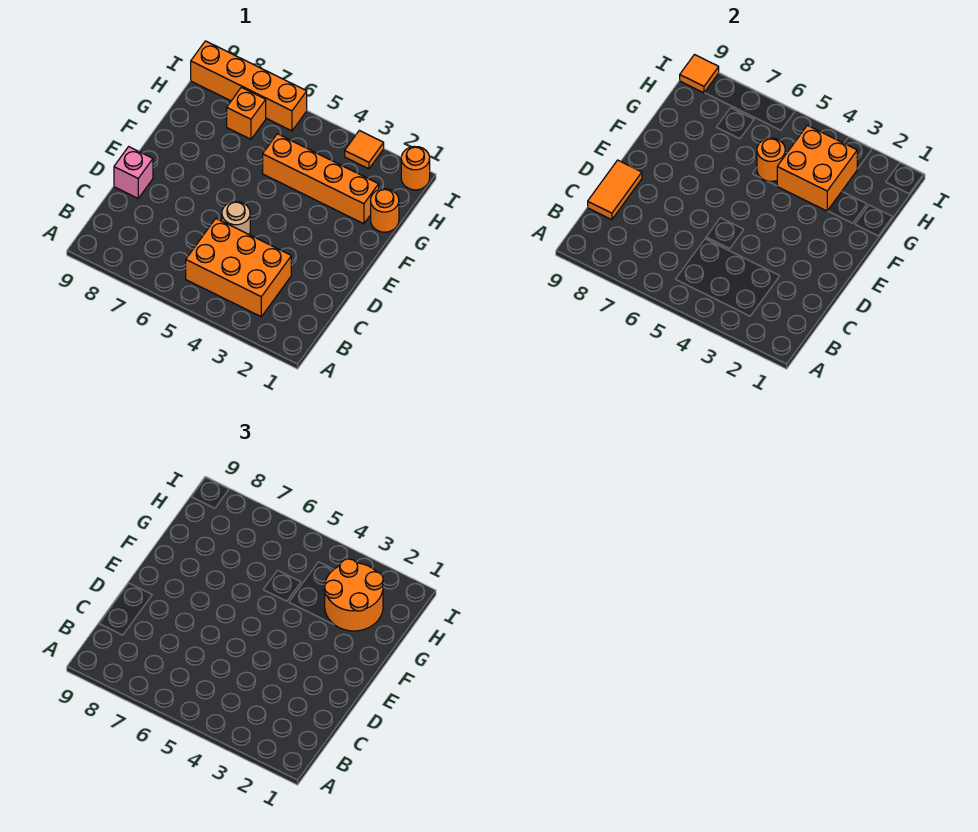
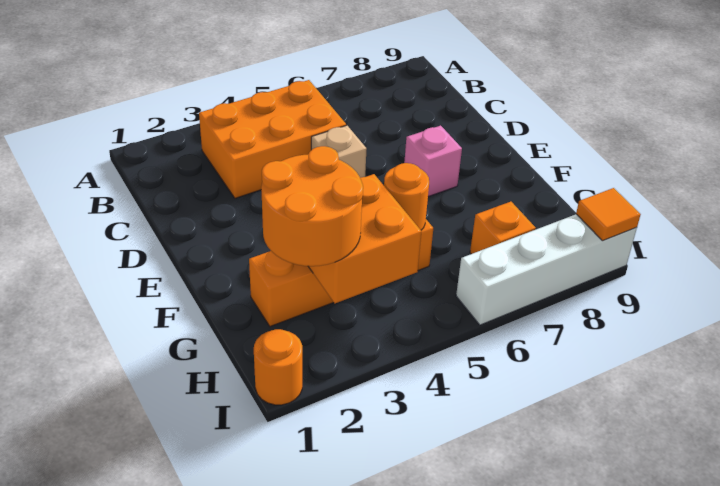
orange 1x2 tile [588,160,642,220] -> none
tan 1x1 round brick [222,202,250,235] -> tan 1x1 brick [311,125,367,178]
pink 1x1 brick [114,147,153,198] -> pink 1x1 brick moved to [404,126,462,197]
orange 1x1 round brick [371,189,399,232] -> none
orange 1x1 tile [345,130,384,169] -> none
orange 1x4 brick [191,41,307,131] -> white 1x4 brick [456,214,637,325]

